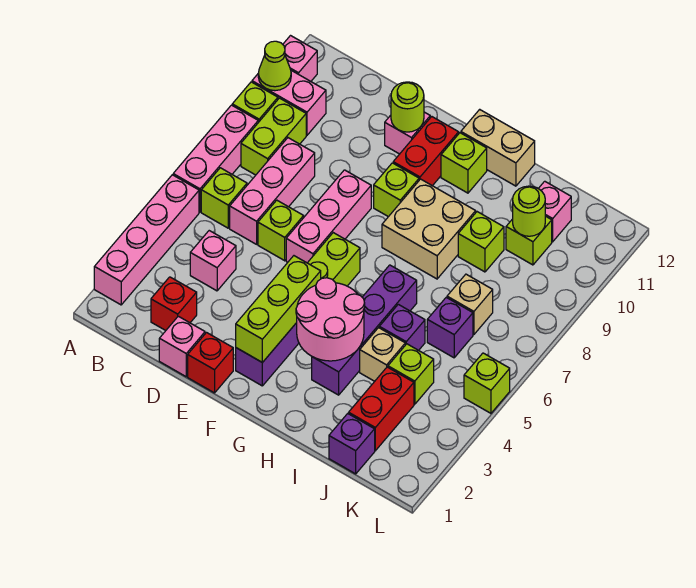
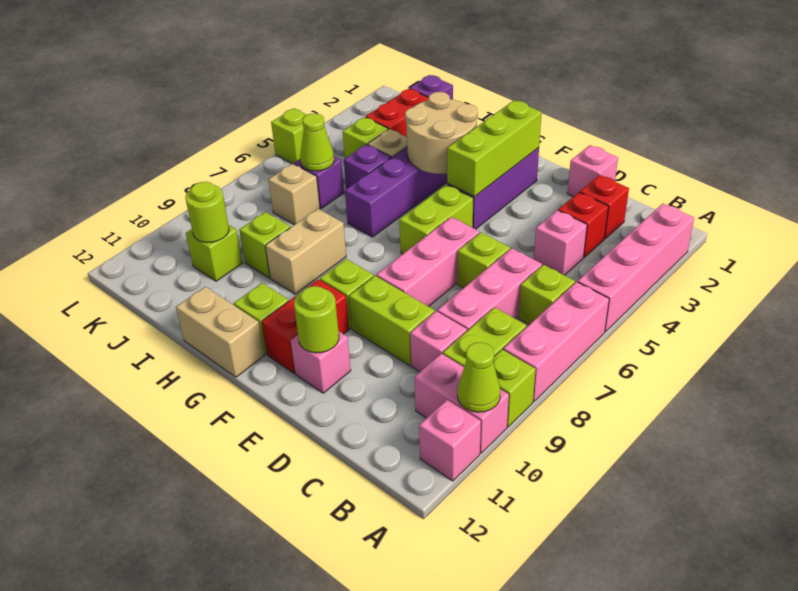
none -> lime 1x2 brick [349,276,435,366]
red 1x1 brick [188,333,233,393] -> red 1x1 brick moved to [558,192,608,257]
pink 2x2 round brick [296,278,365,361] -> tan 2x2 round brick [405,92,478,174]
tan 2x2 brick [382,179,476,279] -> tan 1x2 brick [265,209,346,294]
none -> lime 1x1 cone [300,113,334,171]
pink 1x1 brick [538,181,571,242] -> pink 1x1 brick moved to [410,311,467,372]

